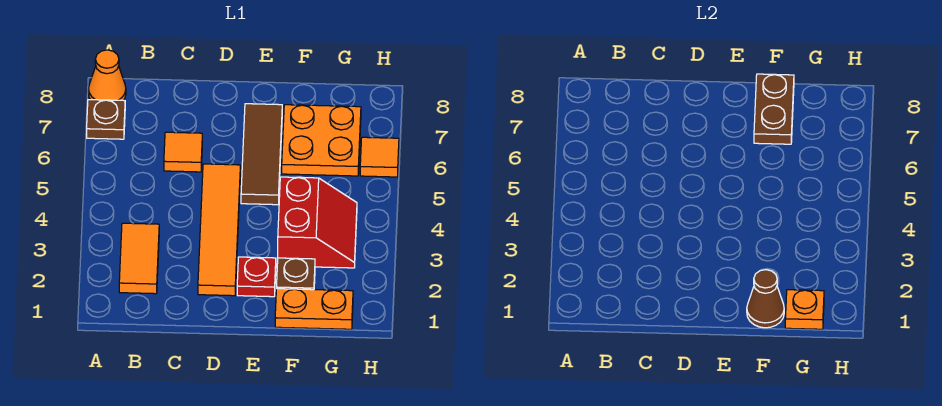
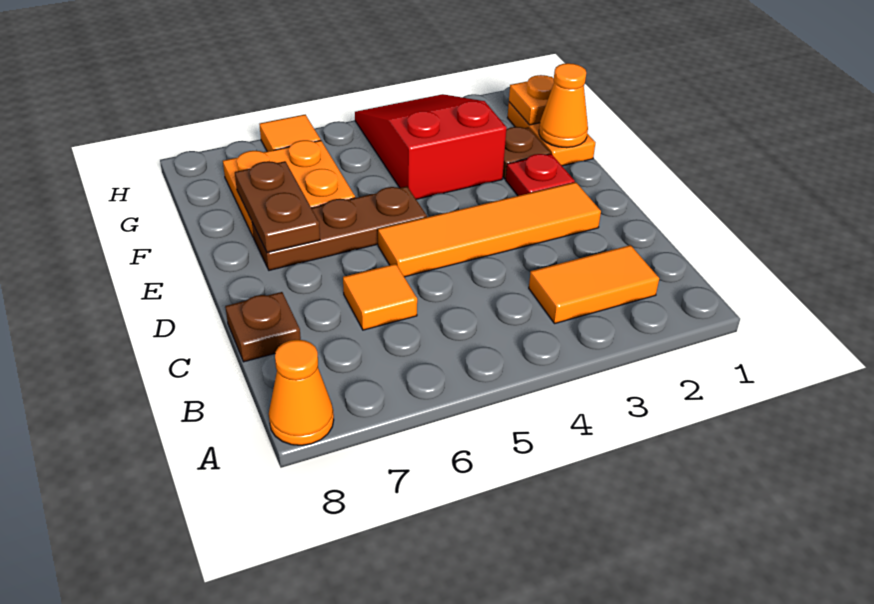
brown 1x1 plate [87,100,125,139] -> brown 1x1 plate moved to [225,292,301,362]
brown 1x3 tile [241,104,282,205] -> brown 1x3 plate [252,186,427,270]
brown 1x1 cone [747,270,784,328] -> orange 1x1 cone [539,63,588,148]
red 2x2 slope [278,177,357,268] -> red 2x3 slope [355,94,507,199]
brown 1x2 plate [754,74,794,144] -> brown 1x2 plate turned to [235,161,320,253]

